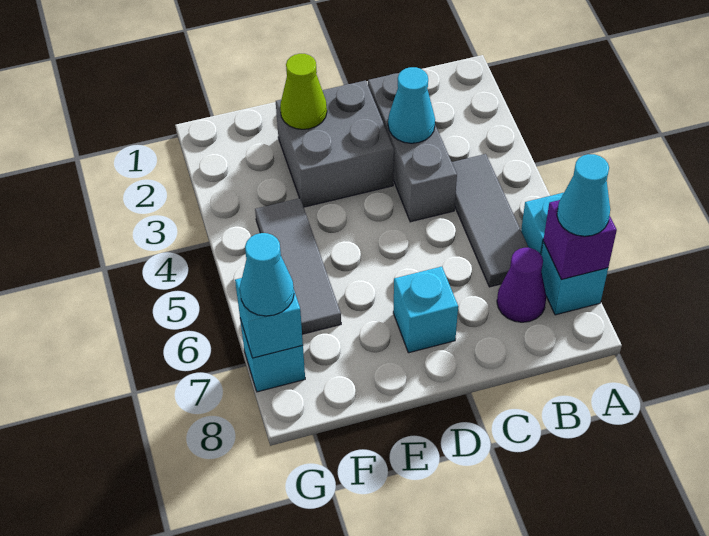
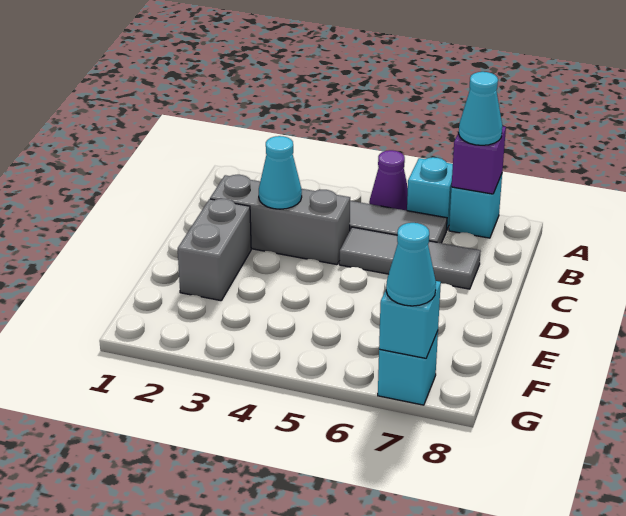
purple 1x1 cone [497,248,546,322] -> purple 1x1 cone moved to [369,150,408,211]
grey 2x2 brick [276,80,394,207] -> grey 1x2 brick [178,199,251,301]
cyan 1x1 brick [393,267,458,353] -> none
lime 1x1 cone [280,54,327,129] -> none
grey 1x3 tile [255,198,341,334] -> grey 1x3 tile moved to [339,227,481,289]

